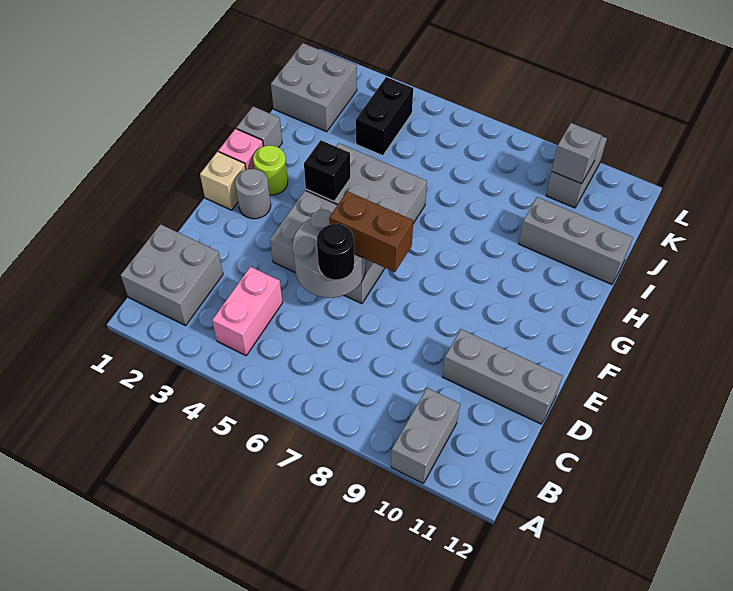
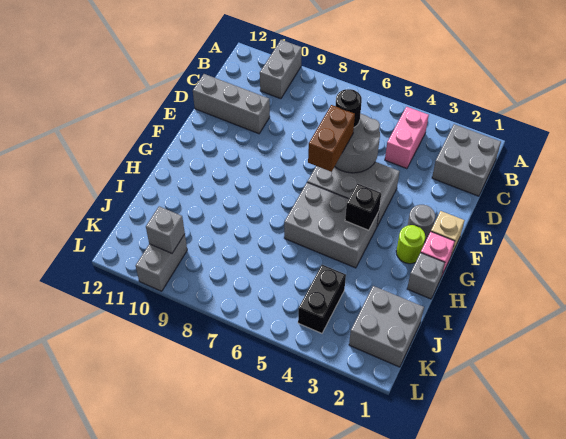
brown 1x2 brick [329,191,413,272] -> brown 1x2 brick turned to [308,105,355,172]
grey 1x3 brick [519,197,633,284] -> none

